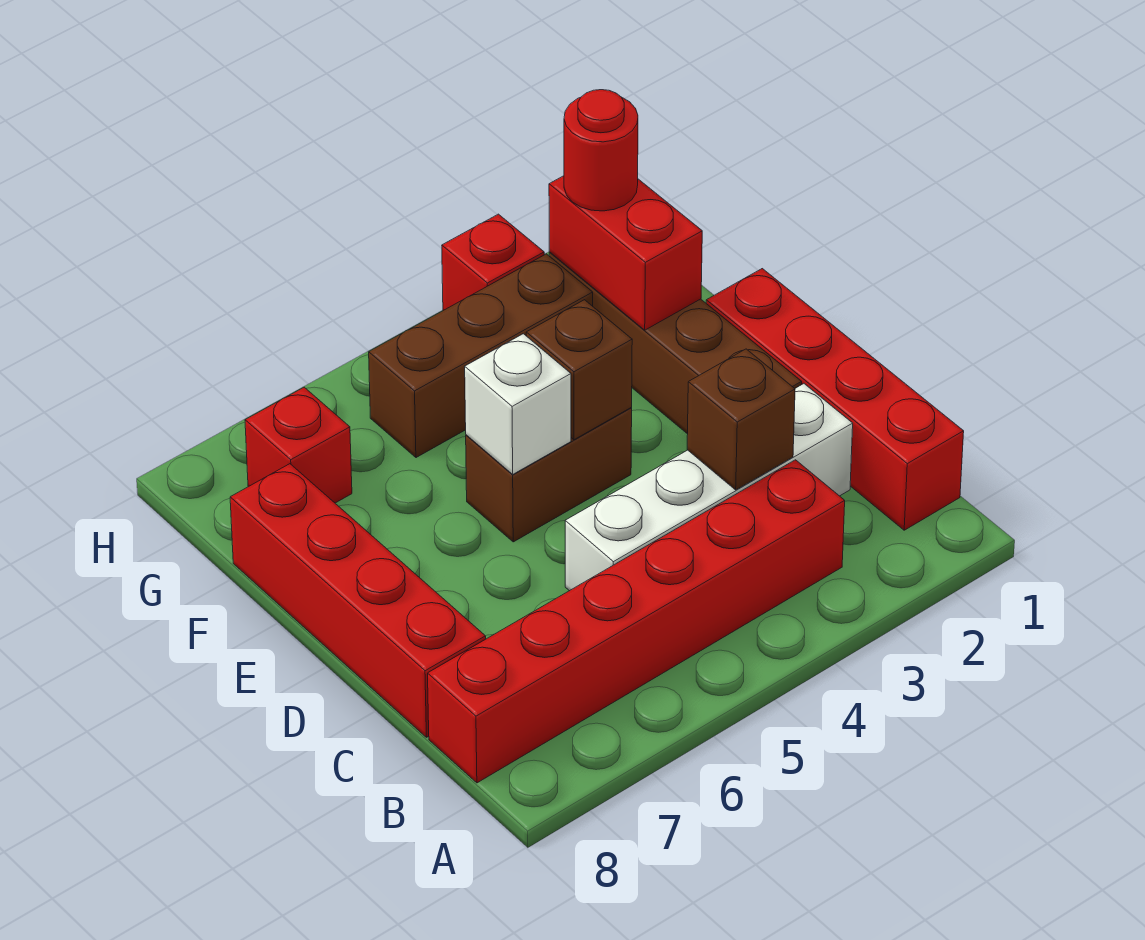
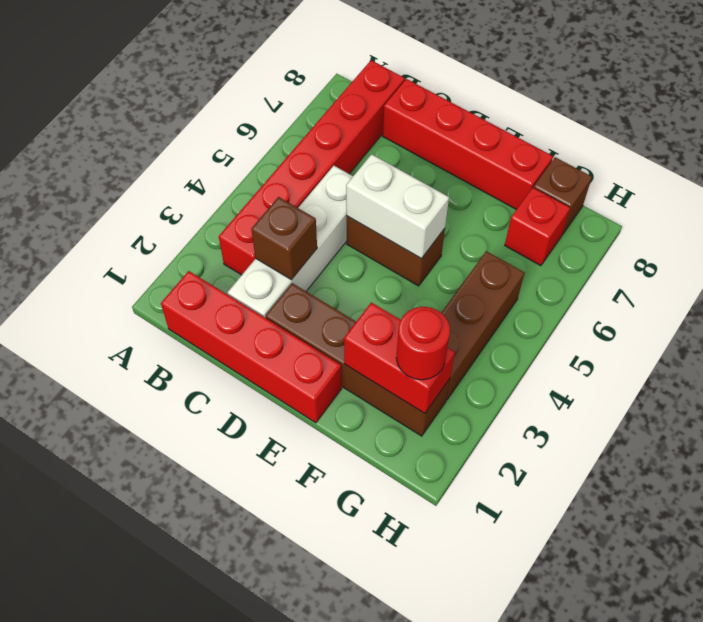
brown 1x2 brick [466,408,632,542] -> brown 1x2 brick turned to [347,216,445,286]
brown 1x1 brick [526,300,632,440] -> brown 1x1 brick moved to [533,157,592,235]
white 1x1 brick [465,334,571,474] -> white 1x2 brick [346,154,449,259]
red 1x1 brick [442,214,544,310] -> none

